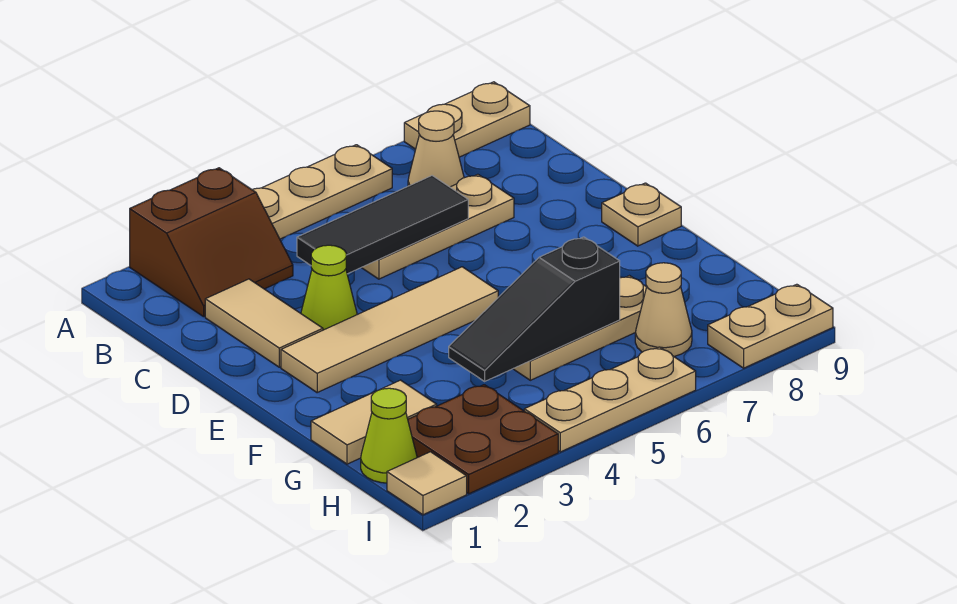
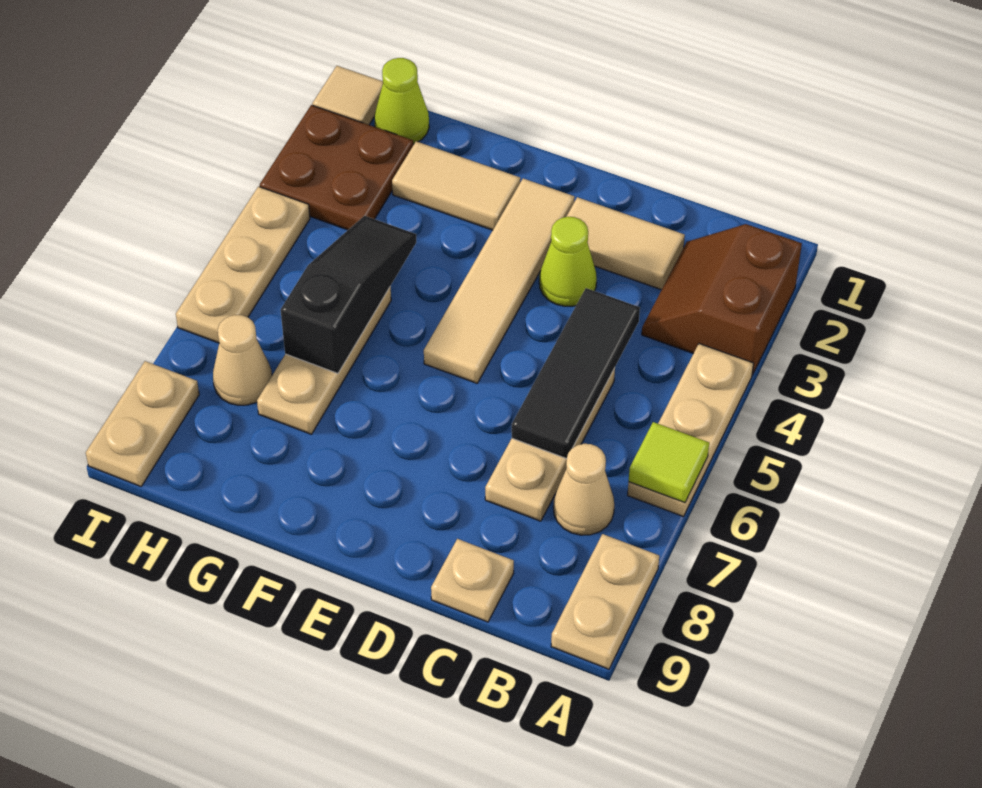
none -> lime 1x1 tile [629,422,709,503]
tan 1x1 plate [602,183,681,246] -> tan 1x1 plate moved to [431,539,514,622]
tan 1x2 tile [311,380,437,464] -> tan 1x2 tile turned to [392,141,520,230]

